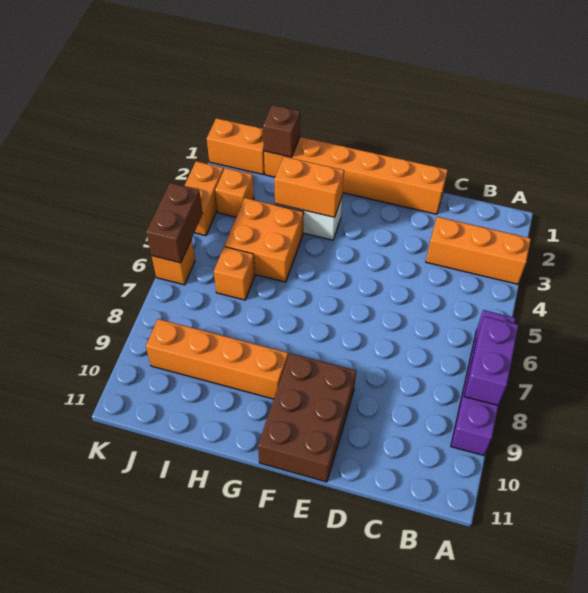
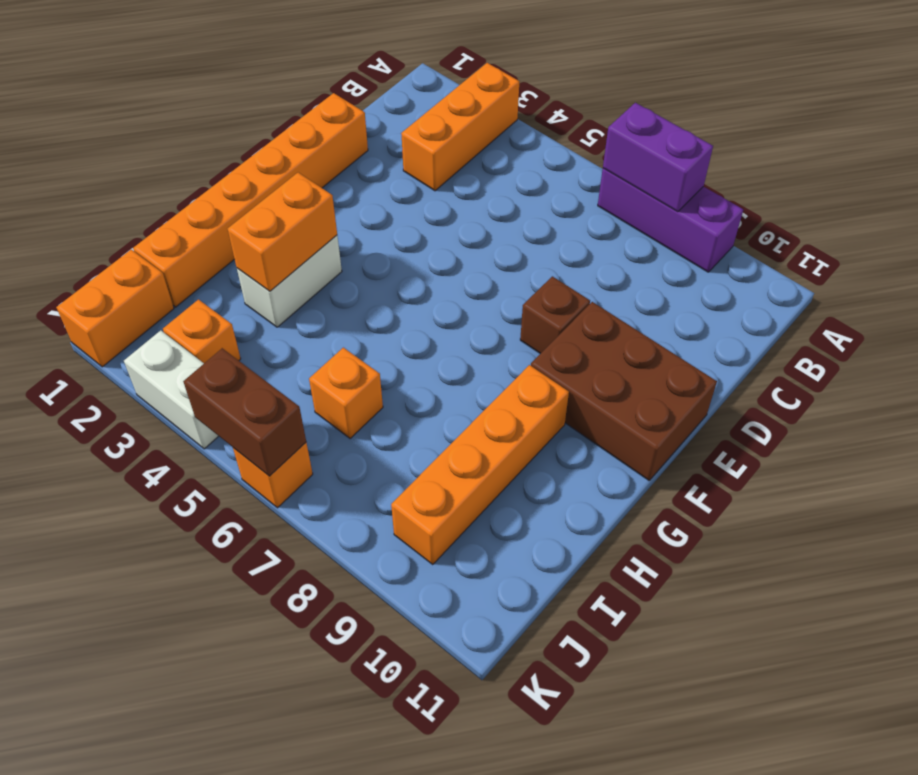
purple 1x4 brick [451,310,515,456] -> purple 1x3 brick [598,168,743,272]
orange 2x2 brick [225,198,304,282] -> none
brown 1x1 brick [263,105,300,157] -> brown 1x1 brick moved to [520,276,590,354]
orange 1x2 brick [184,161,224,236] -> white 1x2 brick [124,330,218,449]

